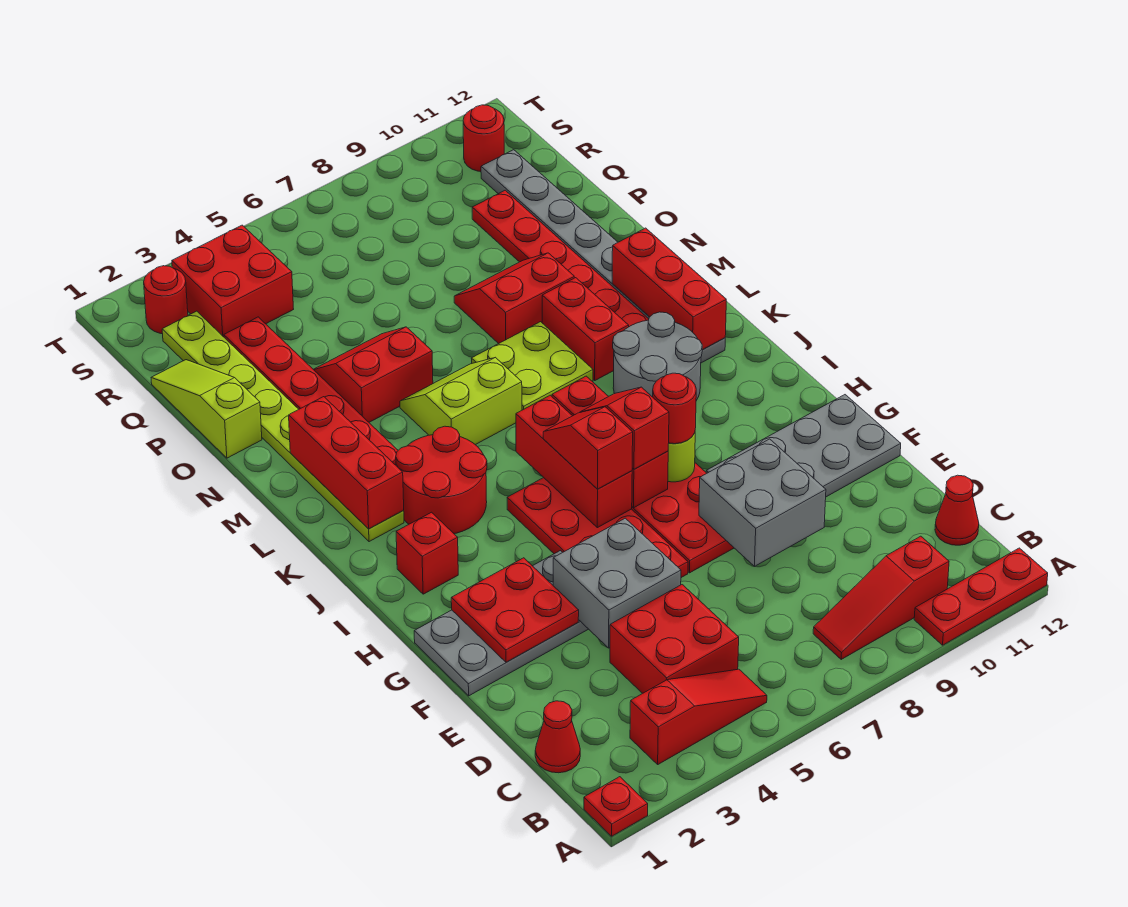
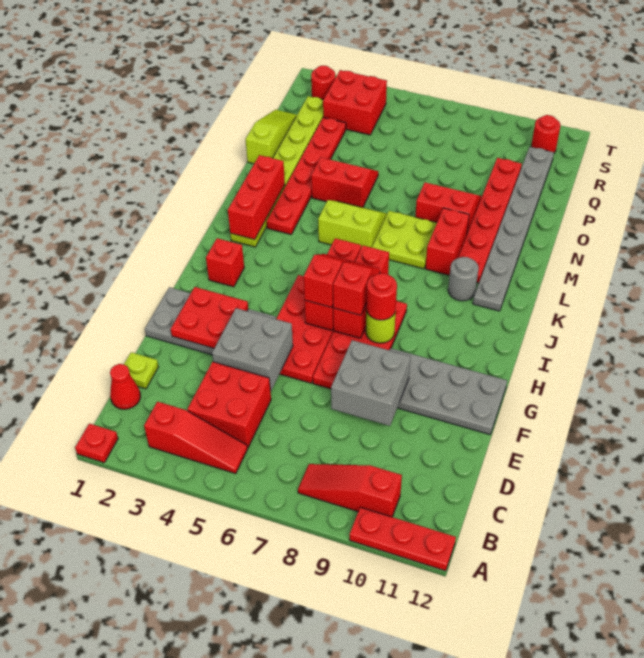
red 1x1 cone [935,475,979,545] -> none
none -> lime 1x1 plate [124,352,159,389]
red 2x2 round brick [396,426,487,534] -> none
grey 2x2 round brick [613,312,702,401] -> grey 1x1 round brick [448,257,479,301]
red 1x3 brick [612,228,726,350] -> none

